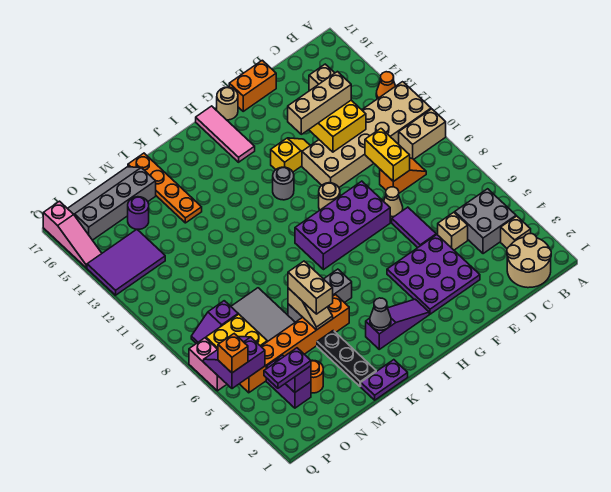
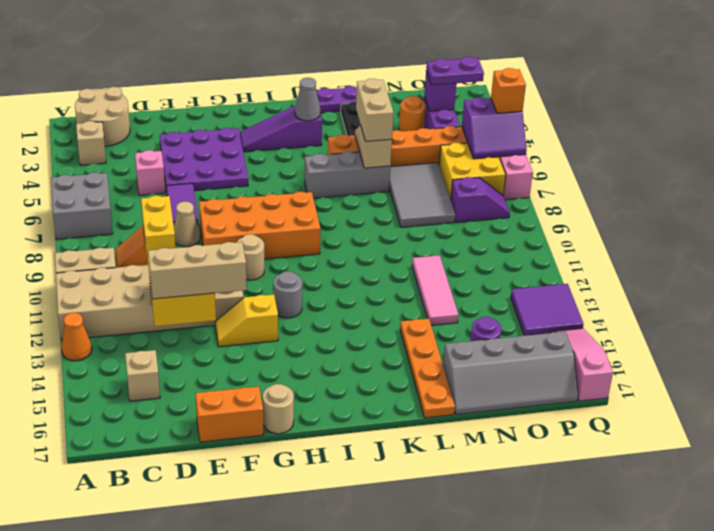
grey 2x2 brick [455,189,516,254] -> grey 2x2 brick moved to [51,172,113,239]
tan 1x1 brick [438,212,468,250] -> pink 1x1 brick [135,150,165,195]
purple 2x4 brick [295,181,390,270] -> orange 2x4 brick [199,192,320,259]
pink 1x3 tile [196,106,255,162] -> pink 1x3 tile moved to [412,255,458,326]
purple 2x3 tile [87,229,165,295] -> purple 2x2 tile [511,284,583,336]

